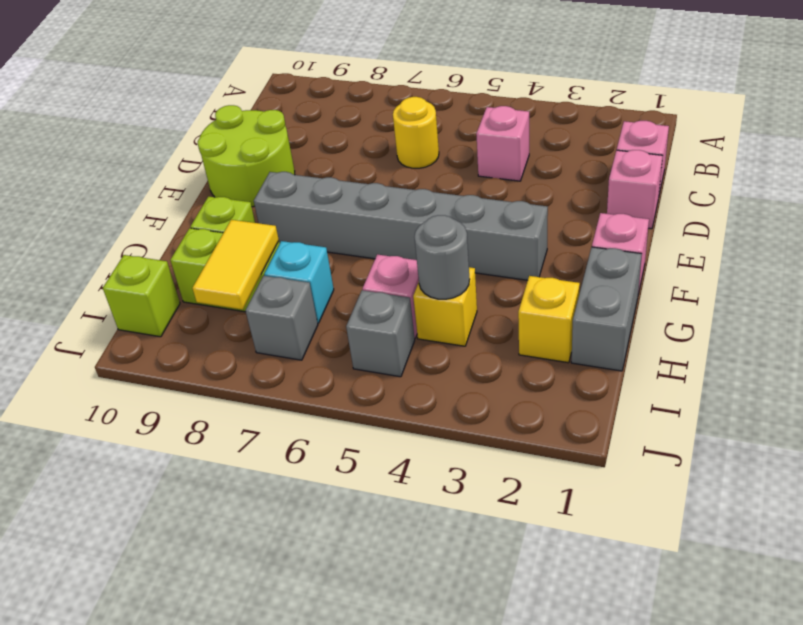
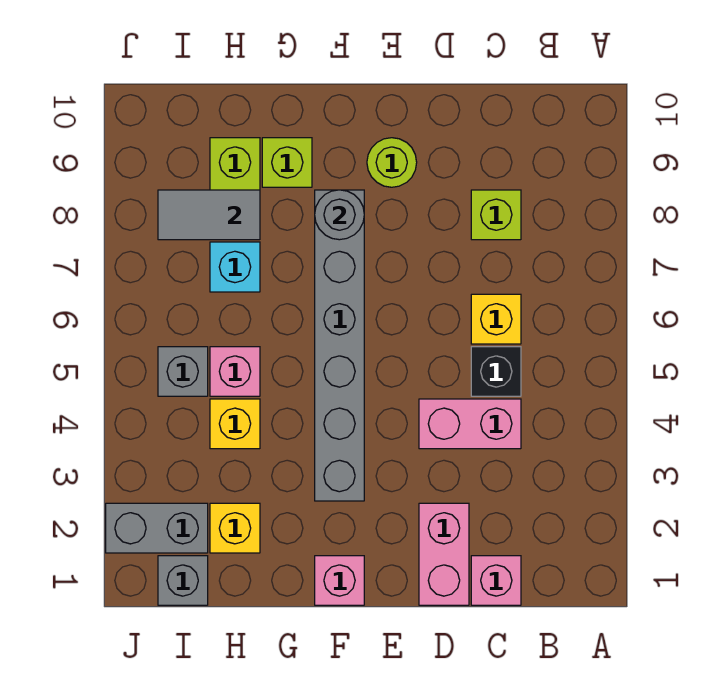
pink 1x1 brick [476,106,529,181] -> pink 1x2 brick [419,399,521,449]
none -> black 1x1 brick [471,347,521,396]
yellow 1x1 round brick [393,97,439,168] -> yellow 1x1 brick [471,294,521,344]
pink 1x1 brick [607,150,663,229] -> pink 1x2 brick [419,503,469,605]
lime 2x2 round brick [198,105,295,207] -> lime 1x1 round brick [367,138,417,187]
grey 1x2 brick [571,247,642,371] -> grey 1x2 brick moved to [106,503,208,553]
grey 1x1 round brick [414,215,470,299] -> grey 1x1 round brick moved to [315,190,364,240]
yellow 1x2 tile [192,220,279,310] -> grey 1x2 tile [158,190,260,240]
grey 1x1 brick [246,276,318,360] -> grey 1x1 brick moved to [158,556,208,605]
lime 1x1 brick [103,255,180,337] -> lime 1x1 brick moved to [471,190,521,240]

